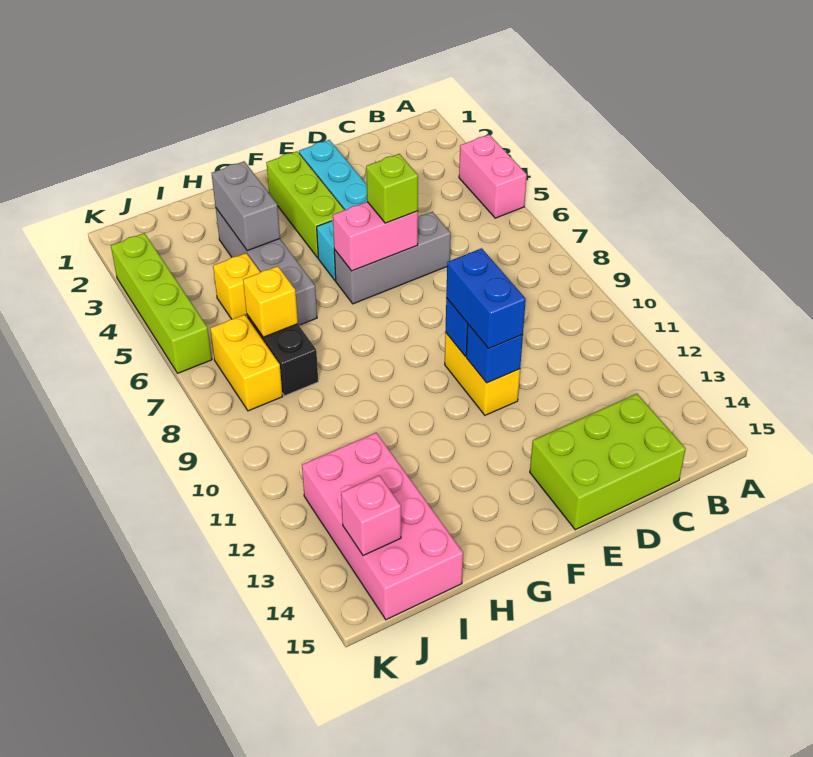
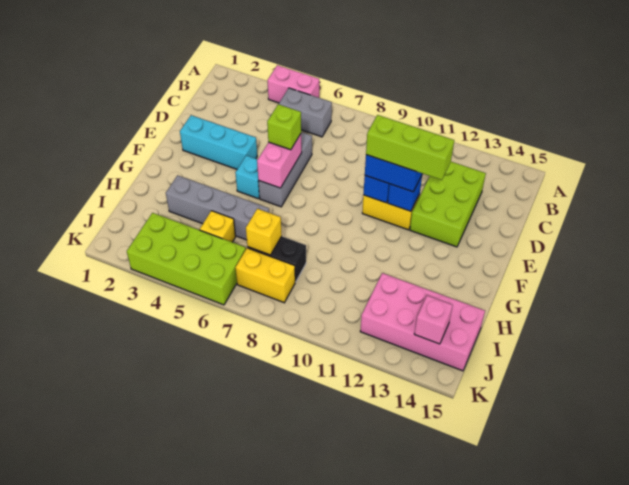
lime 2x3 brick [530,394,686,530] -> lime 2x3 brick moved to [410,162,486,247]
lime 1x3 brick [266,151,344,258] -> lime 1x3 brick moved to [366,115,454,180]
grey 1x2 brick [212,161,280,251] -> grey 1x2 brick moved to [279,88,332,137]
lime 1x4 brick [111,233,212,373] -> lime 2x4 brick [127,213,246,305]

